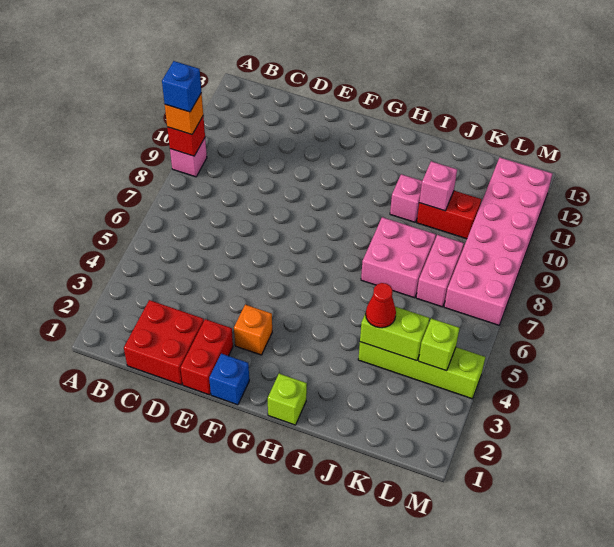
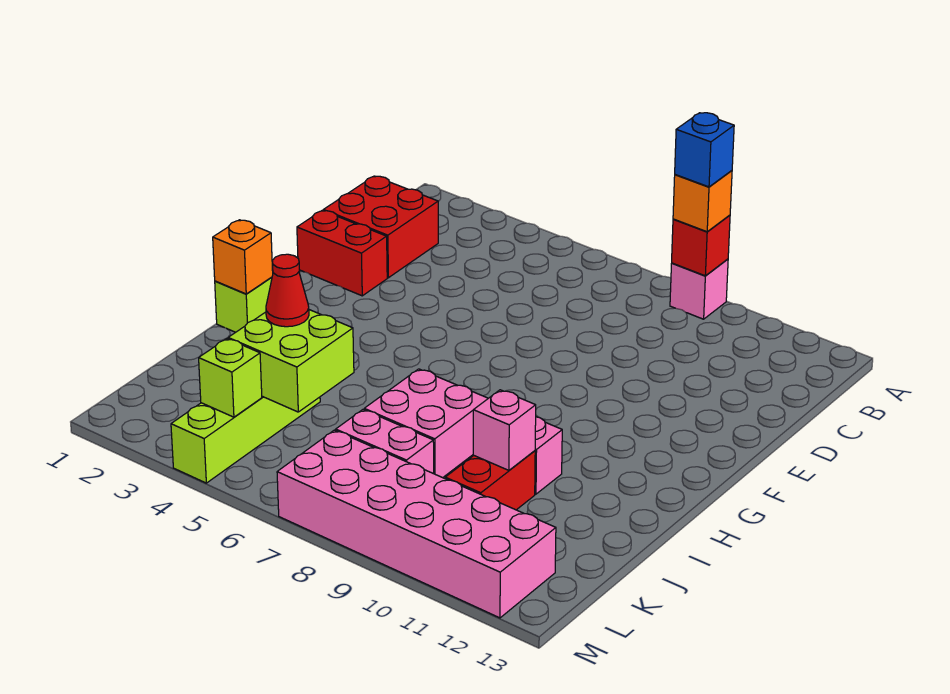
blue 1x1 brick [209,354,249,405] -> none
orange 1x1 brick [234,305,272,355] -> orange 1x1 brick moved to [213,220,273,294]
lime 1x2 brick [360,307,429,361] -> lime 2x2 brick [228,310,354,412]

